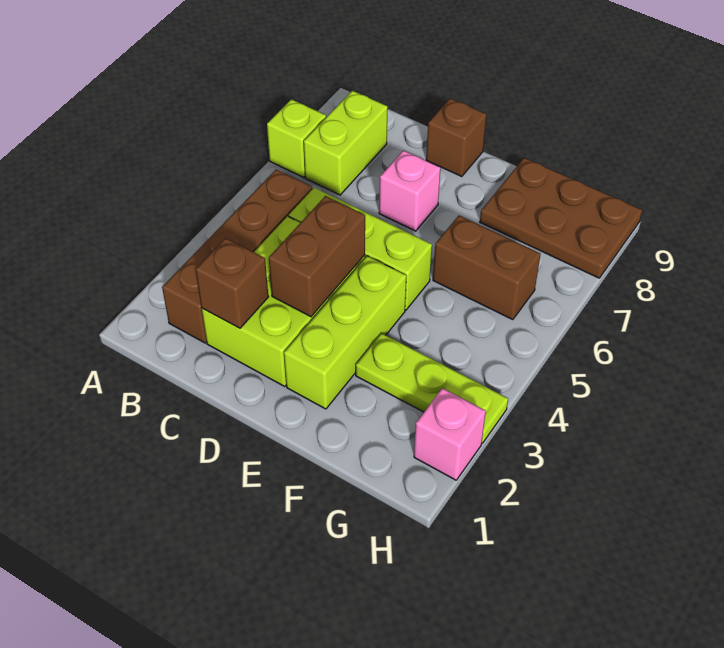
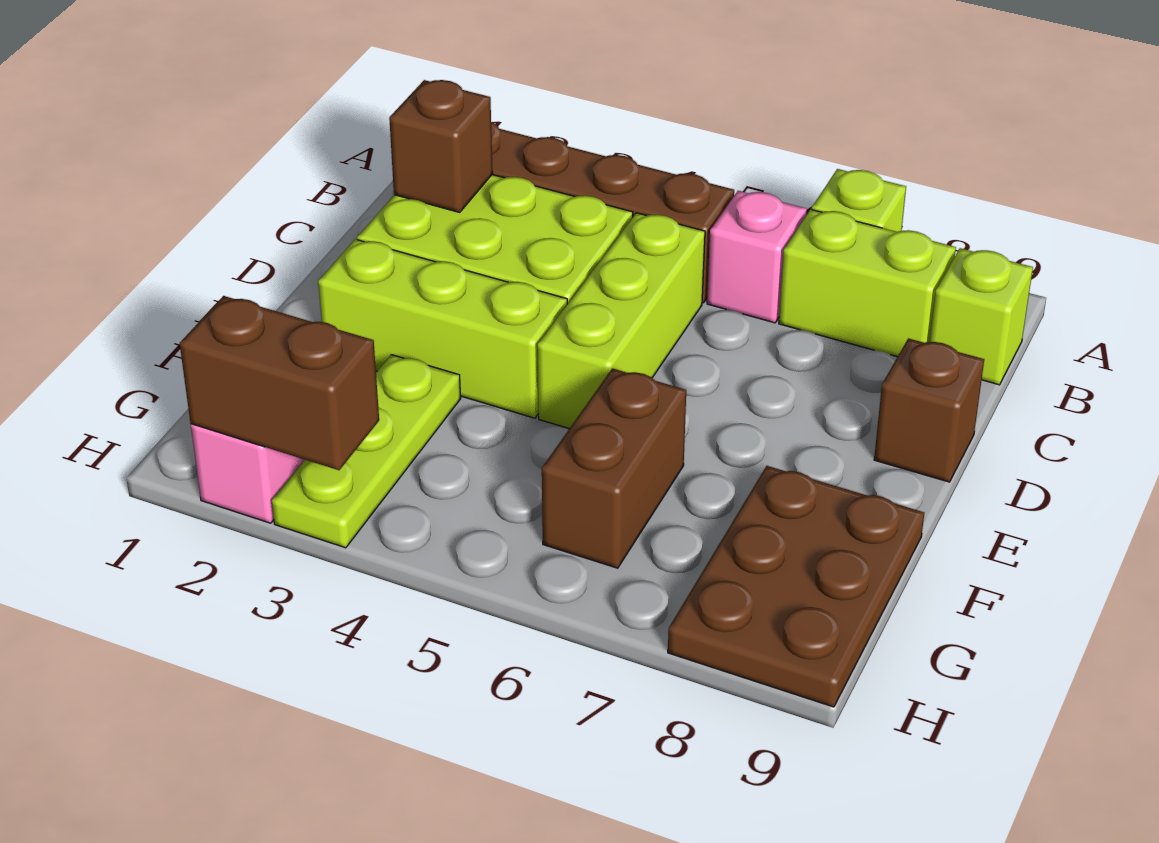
none -> lime 1x1 brick [930,248,1033,385]
brown 1x2 brick [269,196,365,317] -> brown 1x2 brick moved to [180,296,379,470]
pink 1x1 brick [379,150,441,231] -> pink 1x1 brick moved to [707,191,807,323]

